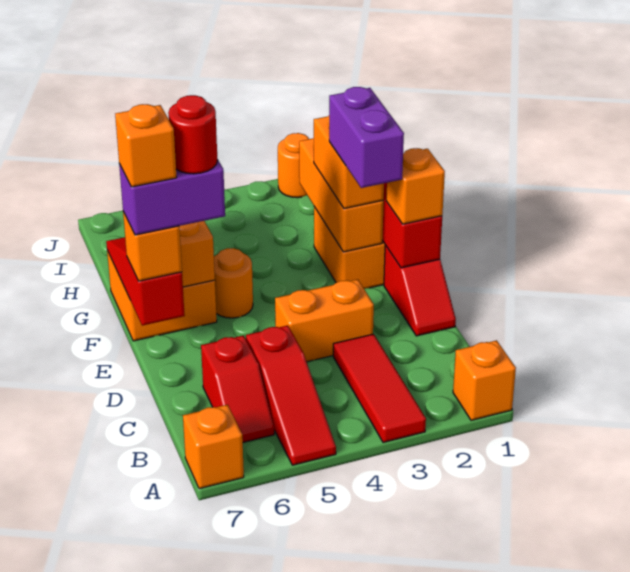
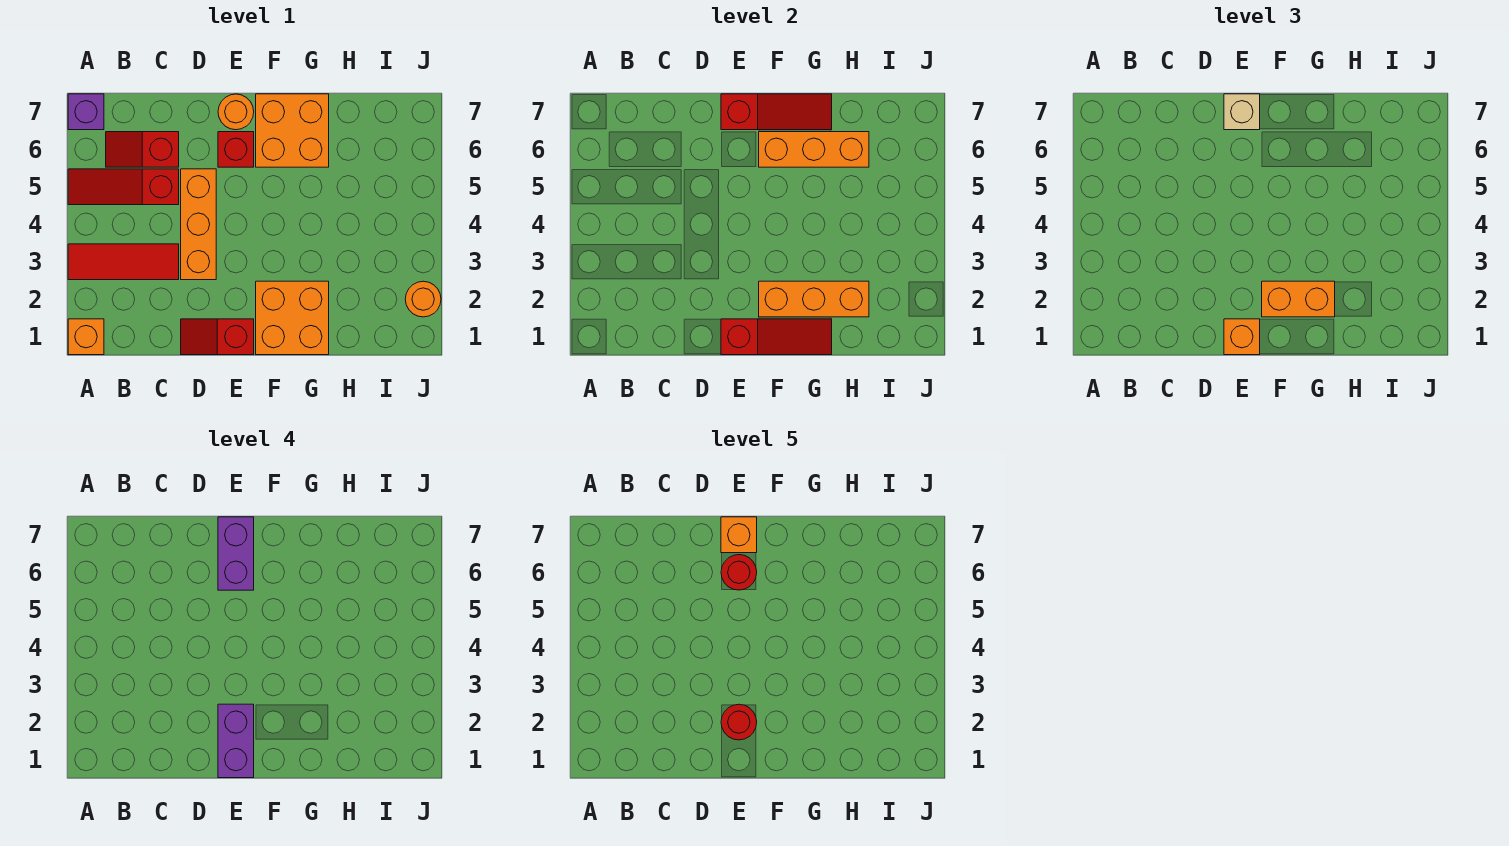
orange 1x1 brick [183,405,244,489] -> purple 1x1 brick [68,94,104,130]
orange 1x2 brick [275,279,374,362] -> orange 1x3 brick [181,169,216,280]
purple 1x2 brick [329,87,404,188] -> purple 1x2 brick turned to [218,704,254,778]
none -> red 1x1 round brick [721,704,757,740]
none -> red 1x1 brick [218,132,254,167]
orange 1x1 brick [123,212,182,281] -> tan 1x1 brick [1224,94,1260,130]
orange 1x1 round brick [214,248,253,318] -> orange 1x1 round brick moved to [218,94,254,130]

